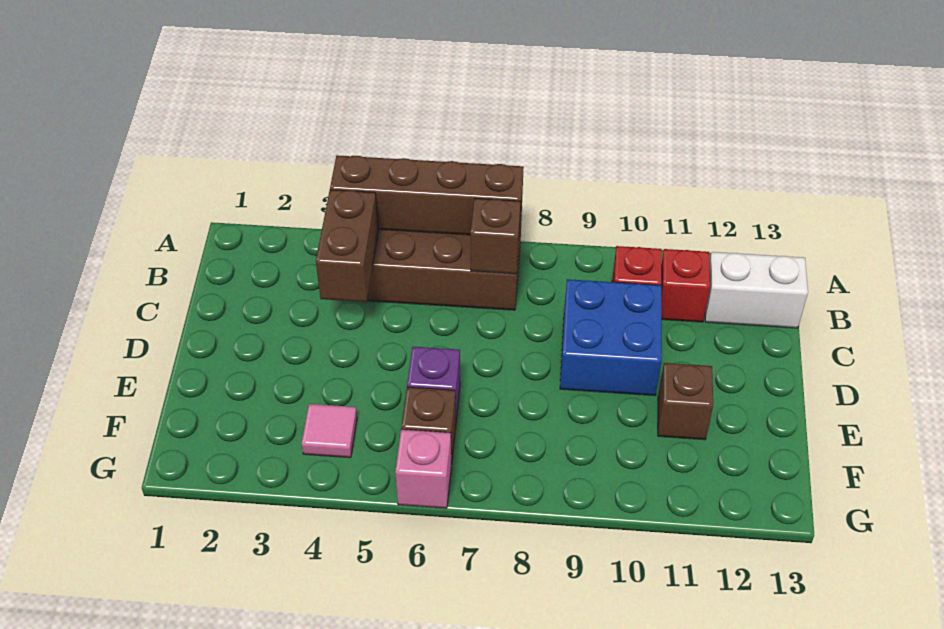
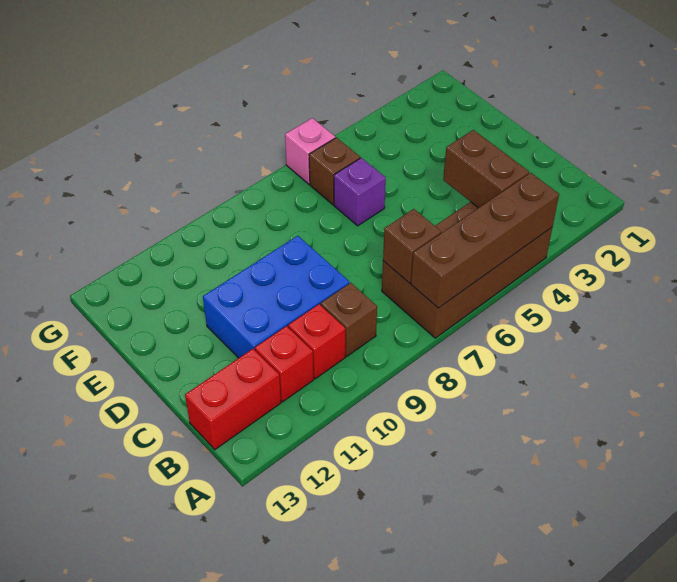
white 1x2 brick [705,252,808,328] -> red 1x2 brick [185,349,281,450]
blue 2x2 brick [560,279,661,396] -> blue 2x3 brick [203,236,349,358]
brown 1x1 brick [658,363,713,440] -> brown 1x1 brick moved to [321,283,377,356]
pink 1x1 tile [302,404,357,458] -> none

